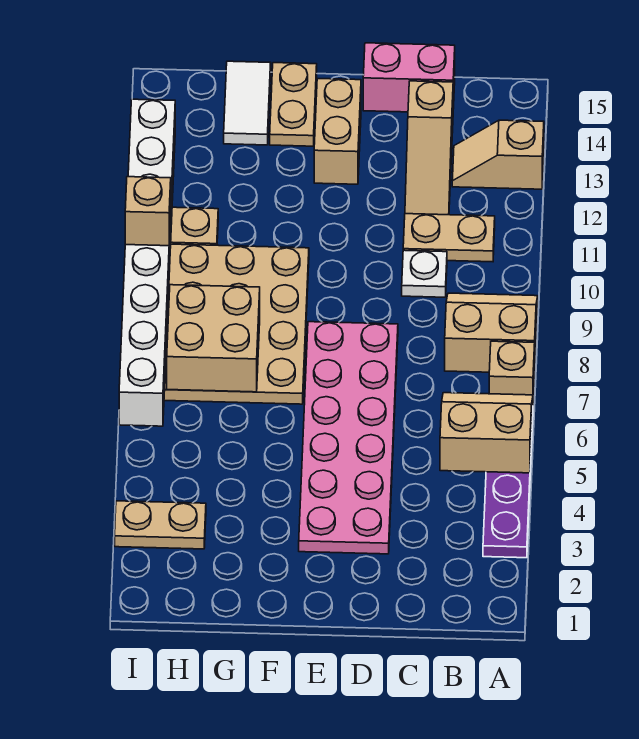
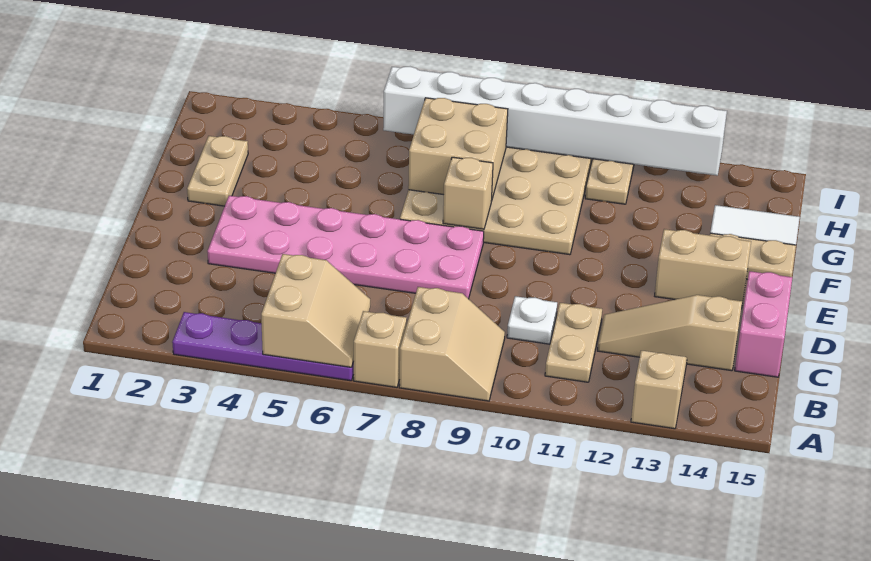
tan 1x2 plate [115,501,206,549] -> tan 1x2 plate moved to [187,136,248,206]
tan 1x1 brick [125,177,171,246] -> tan 1x1 brick moved to [443,157,493,229]

